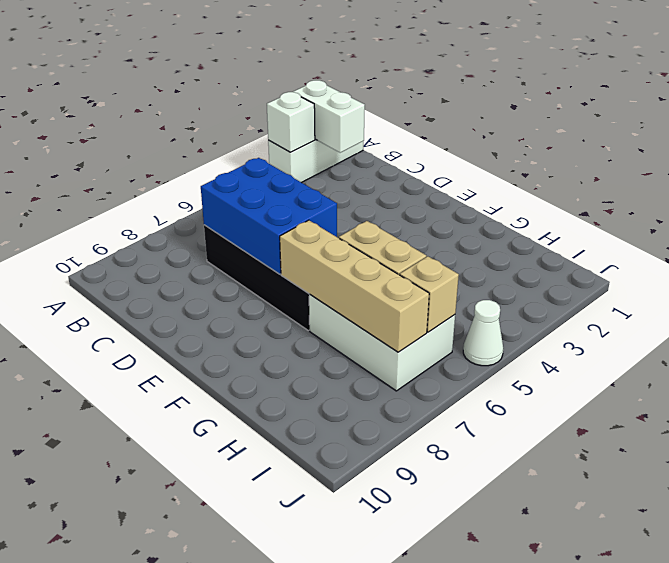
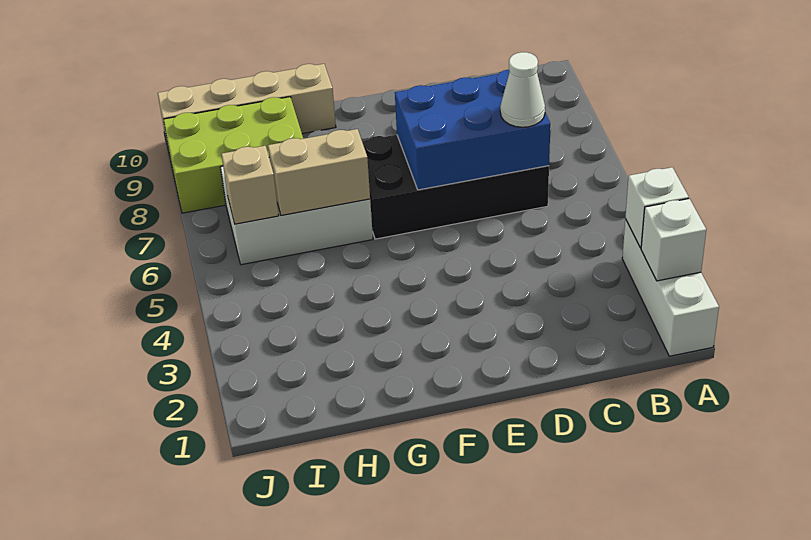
white 1x2 brick [293,80,365,153] -> white 1x1 brick [641,199,706,281]
tan 1x4 brick [280,220,429,352] -> tan 1x4 brick moved to [158,64,336,150]
none -> lime 2x3 brick [163,97,303,213]
white 1x1 cone [463,300,503,366] -> white 1x1 cone moved to [500,52,545,127]

